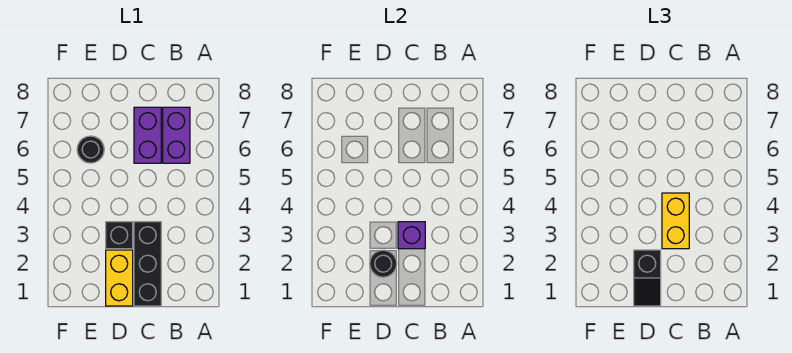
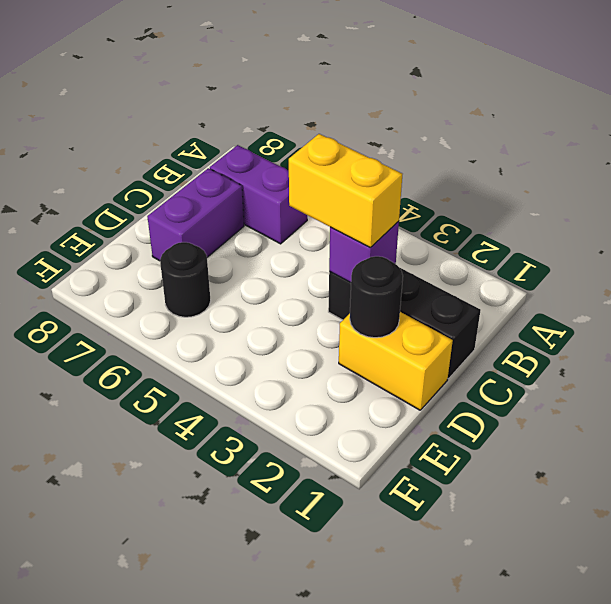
purple 1x2 brick [134,107,161,163] -> purple 1x2 brick turned to [147,168,244,261]
black 1x2 slope [634,250,661,306] -> none
black 1x1 brick [106,222,133,249] -> none

